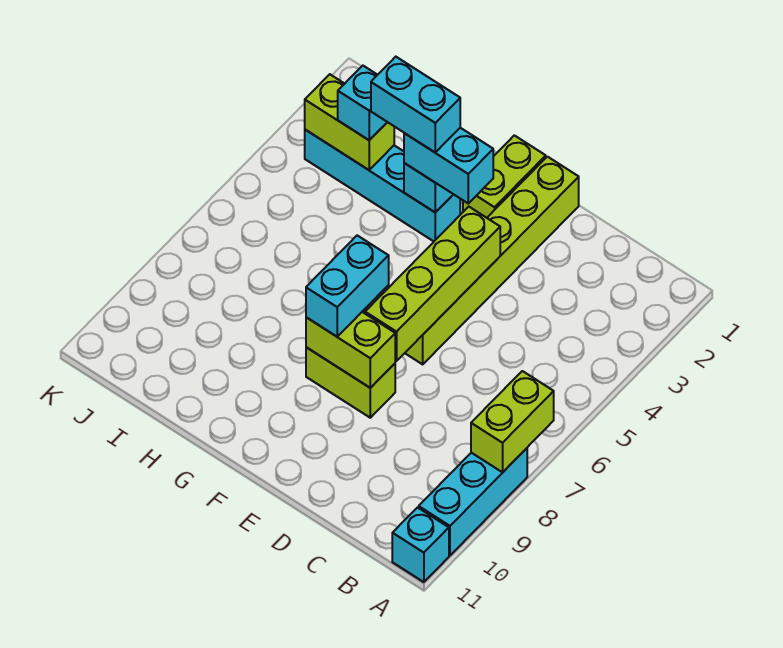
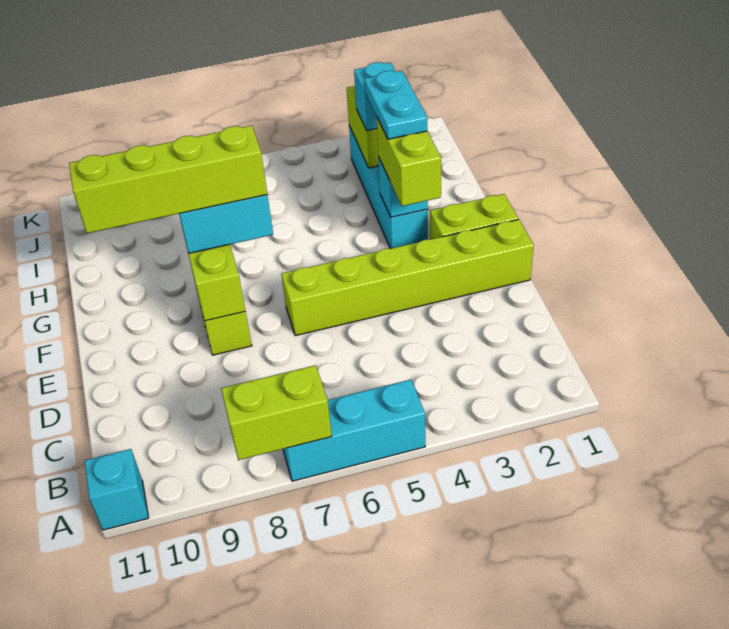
cyan 1x3 brick [419,448,527,555] -> cyan 1x3 brick moved to [283,380,425,481]
lime 1x4 brick [365,207,500,361] -> lime 1x4 brick moved to [69,125,267,233]
cyan 1x2 brick [404,128,493,203] -> lime 1x2 brick [376,116,441,206]
cyan 1x2 brick [371,57,460,152] -> cyan 1x2 plate [364,71,427,139]

